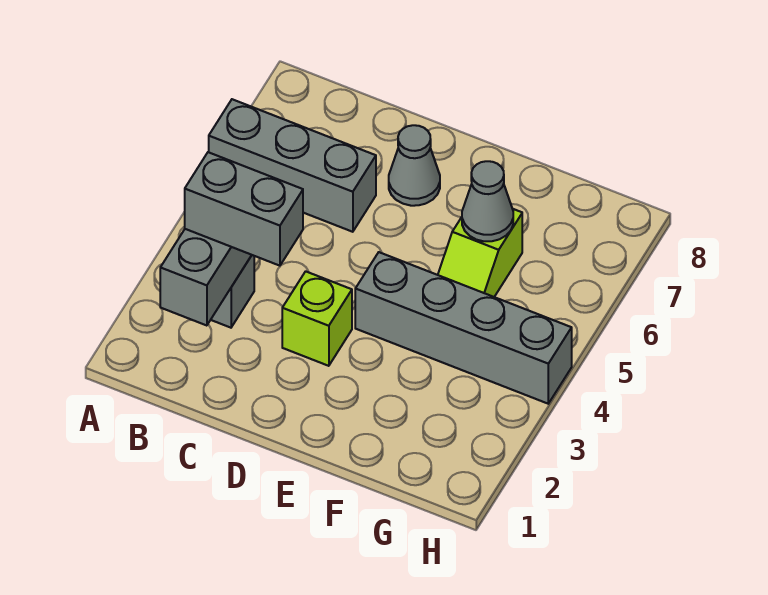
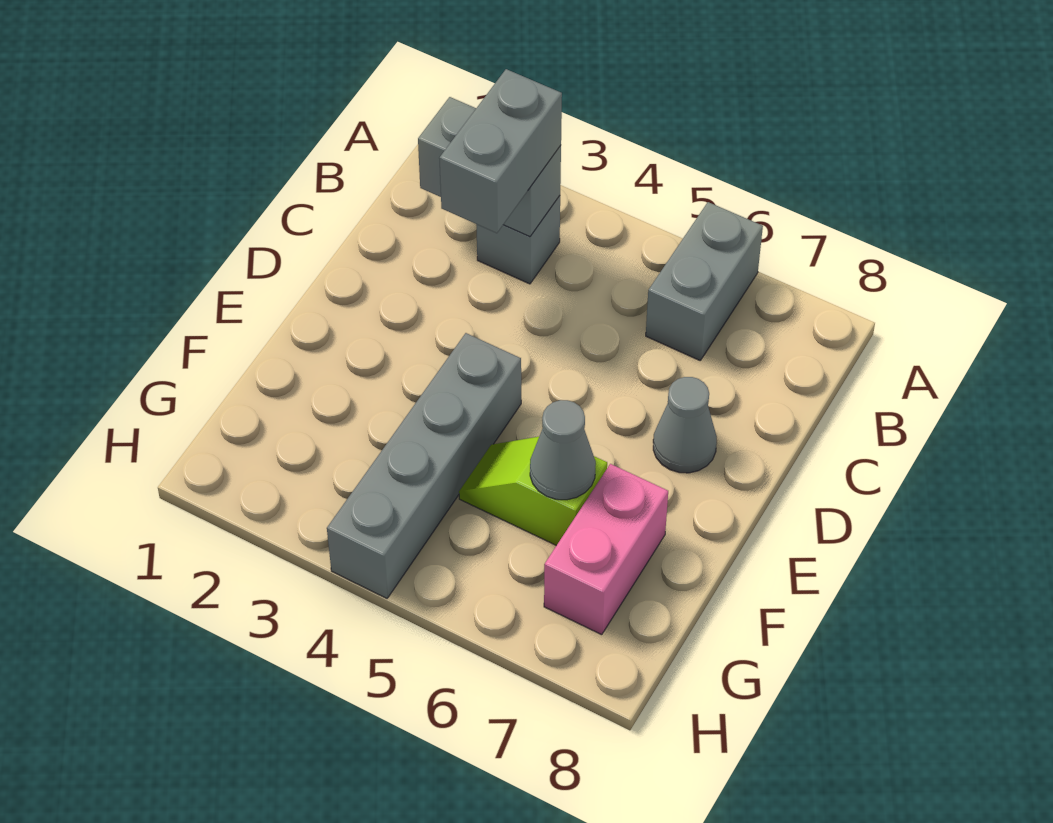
grey 1x3 brick [209,99,376,232] -> grey 1x2 brick [646,202,763,360]
lime 1x1 brick [282,271,352,366] -> none
none -> pink 1x2 brick [544,464,668,635]

